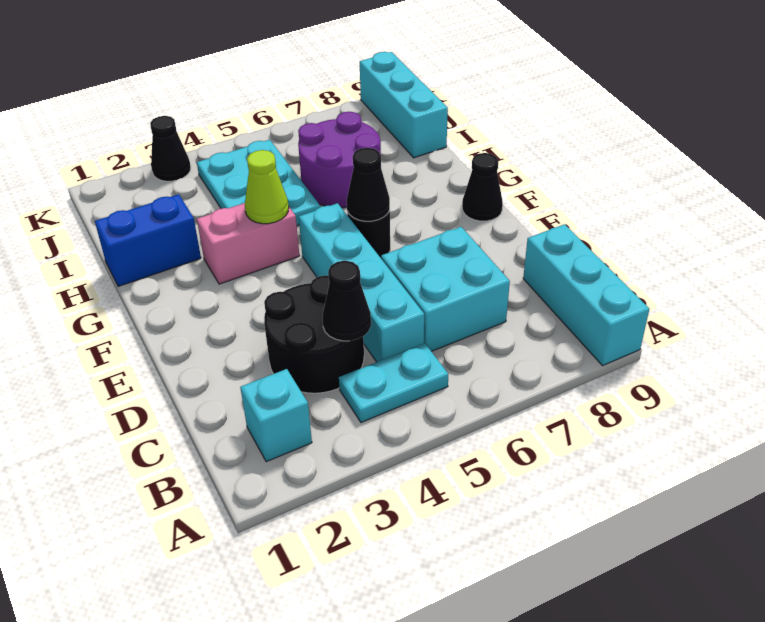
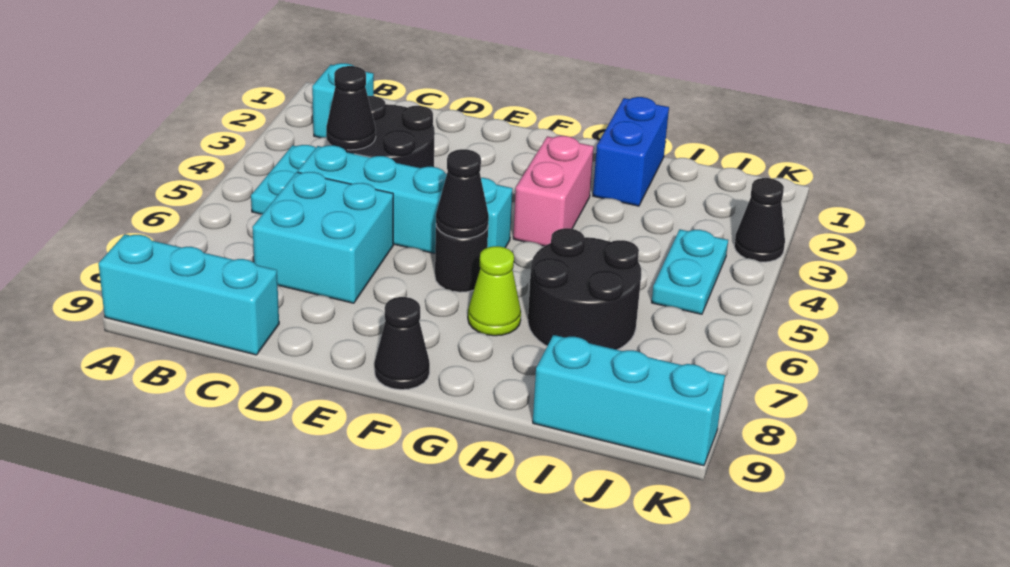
lime 1x1 cone [245,150,289,224] -> lime 1x1 cone moved to [468,246,521,336]
cyan 2x3 plate [197,140,320,226] -> cyan 1x2 plate [652,229,728,314]
purple 2x2 round brick [298,112,381,208] -> black 2x2 round brick [528,228,641,350]

